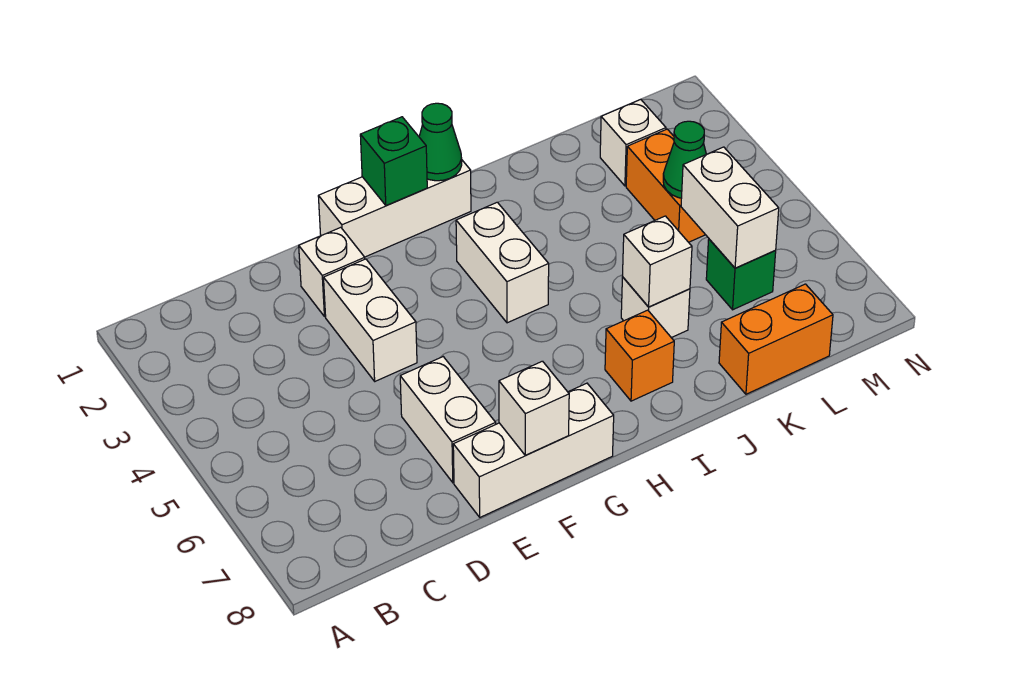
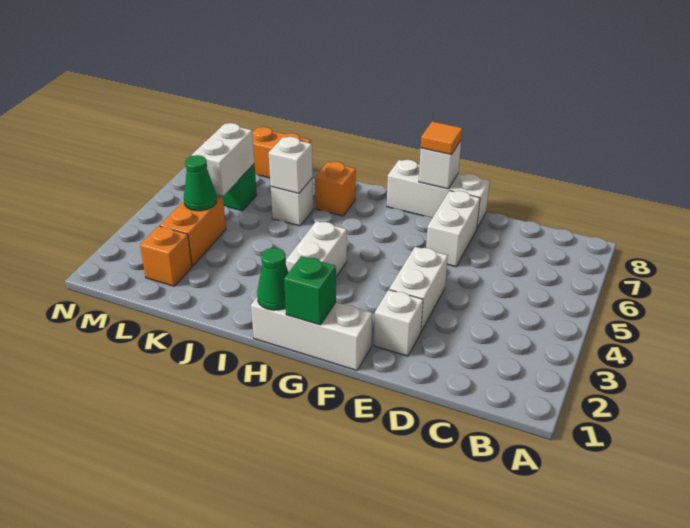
none -> orange 1x1 tile [421,121,462,154]
white 1x1 brick [600,99,666,186] -> orange 1x1 brick [140,226,192,286]

